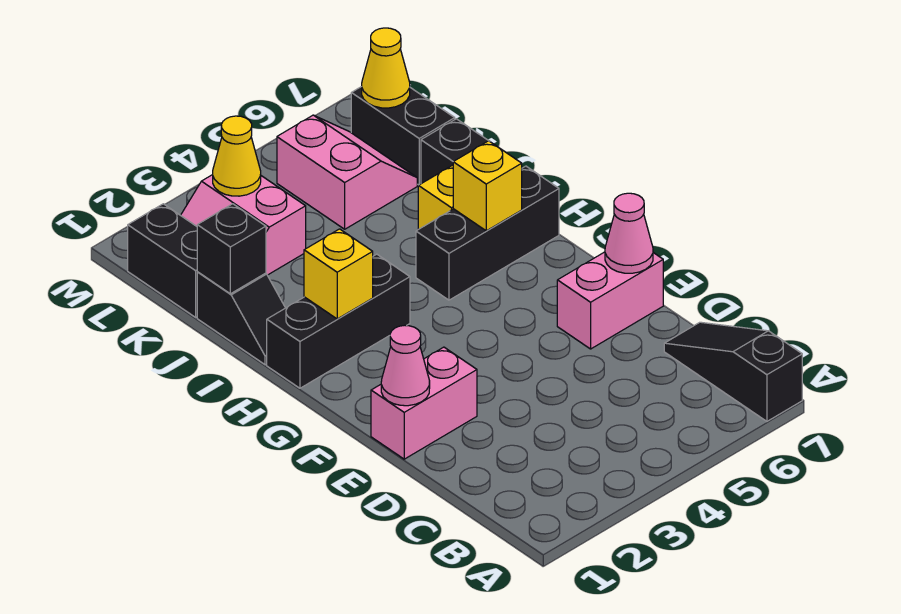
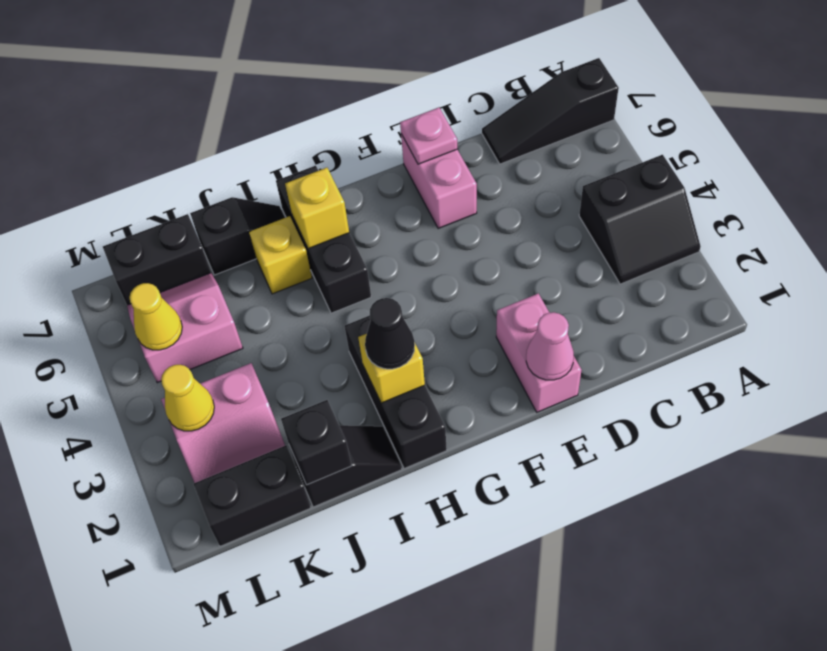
none -> black 2x2 slope [579,155,701,284]
pink 1x1 cone [605,193,653,273] -> pink 1x1 plate [400,108,457,164]
none -> black 1x1 cone [365,298,415,369]
yellow 1x1 cone [362,28,410,108] -> yellow 1x1 cone moved to [129,283,182,350]

